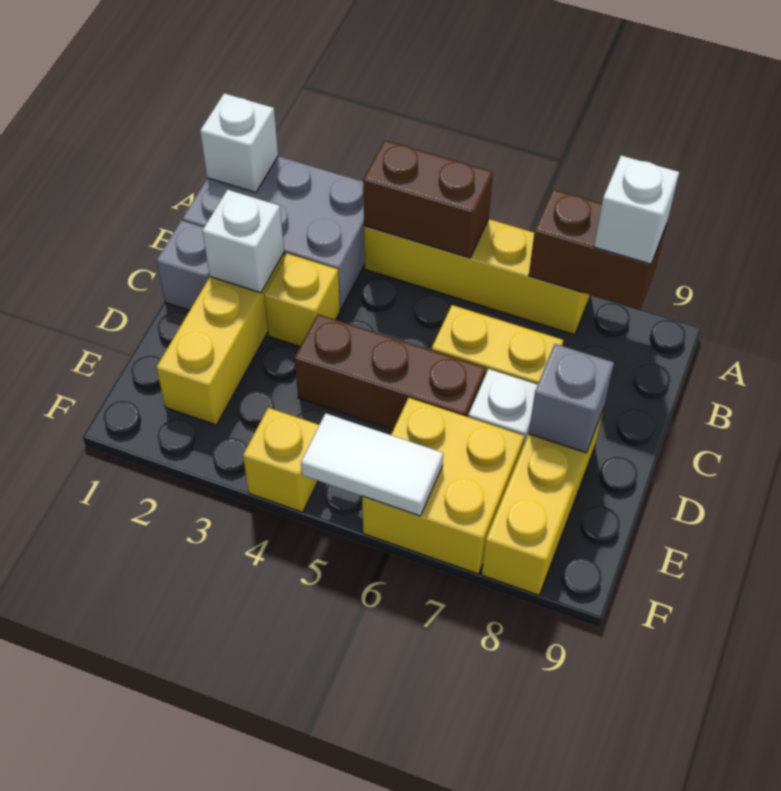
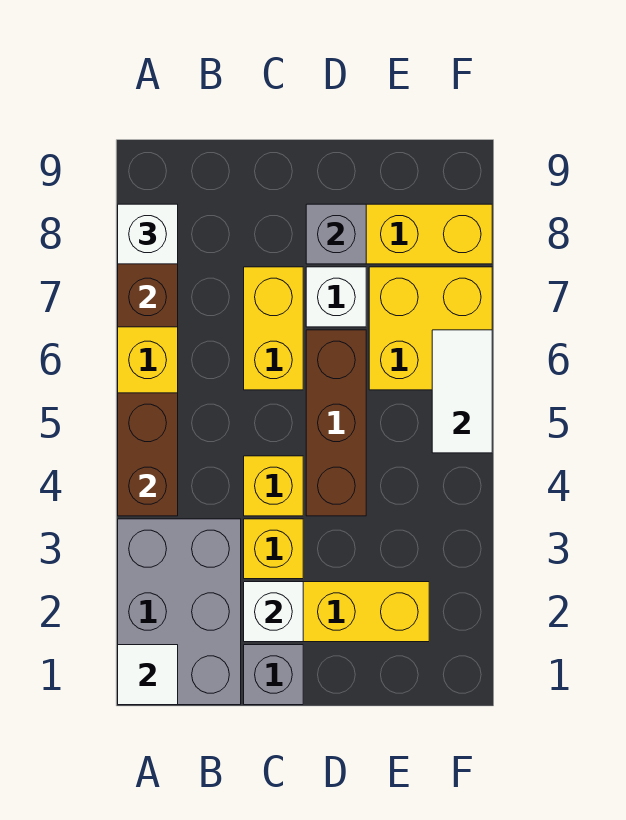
white 1x1 brick [200,93,278,193] -> white 1x1 tile [118,645,178,705]
yellow 1x1 brick [243,408,319,512] -> yellow 1x1 brick moved to [244,456,303,516]

